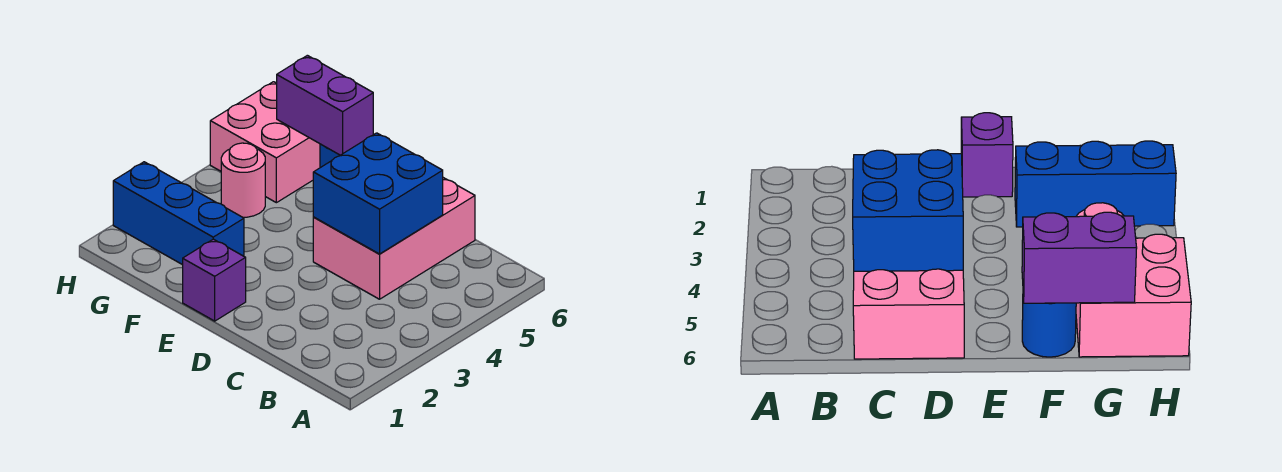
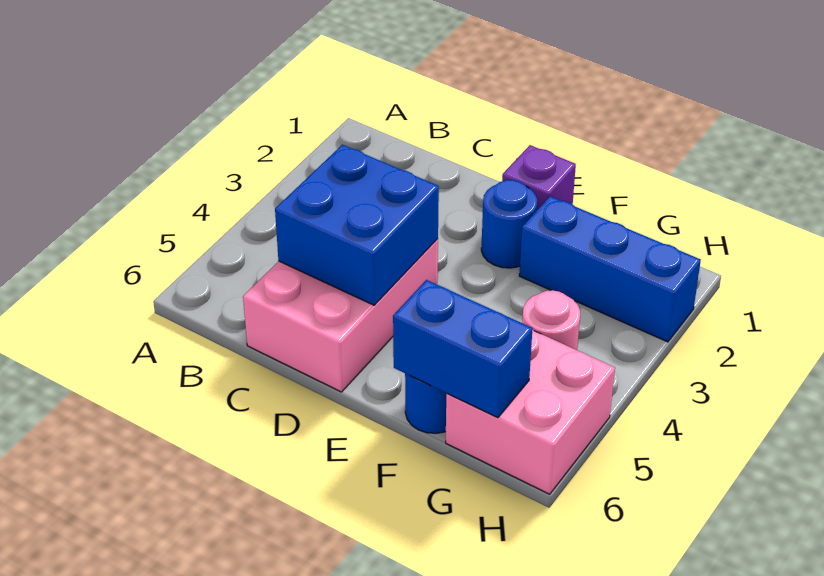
none -> blue 1x1 round brick [481,180,537,268]
purple 1x2 brick [277,55,373,155] -> blue 1x2 brick [393,280,533,418]

